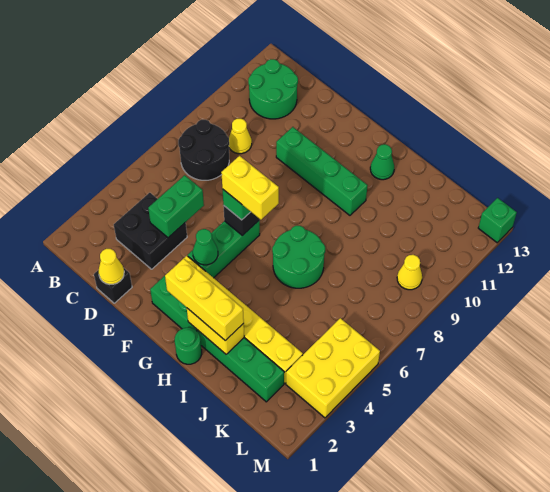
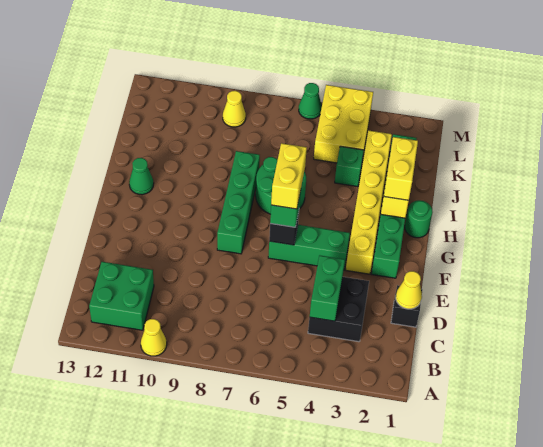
black 2x2 round brick [178,120,229,180] -> none
green 2x2 round brick [248,59,298,119] -> green 2x2 brick [89,262,154,330]
yellow 1x1 cone [229,119,252,154] -> yellow 1x1 cone moved to [141,319,167,356]
green 1x2 brick [148,175,204,238] -> green 1x2 brick turned to [310,256,345,321]
green 1x4 brick [276,127,368,215] -> green 1x4 brick moved to [217,151,260,254]
green 1x1 cone [193,229,218,265] -> green 1x1 cone moved to [299,83,322,119]
yellow 1x3 brick [165,258,244,341] -> yellow 1x2 brick [384,137,418,200]
yellow 2x3 brick [286,318,380,418] -> yellow 2x3 brick turned to [314,85,373,163]
green 1x1 brick [478,198,517,243] -> green 1x1 brick moved to [335,146,364,187]

